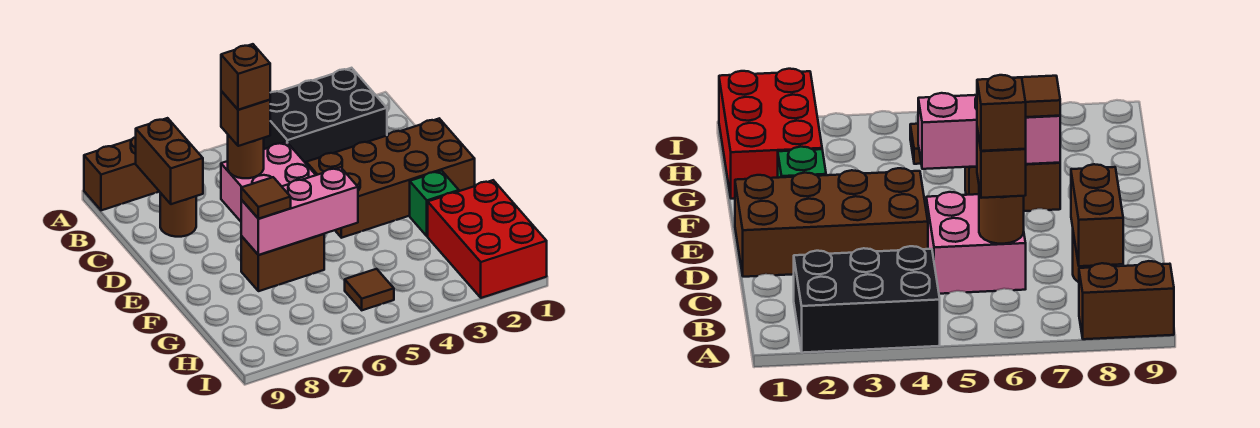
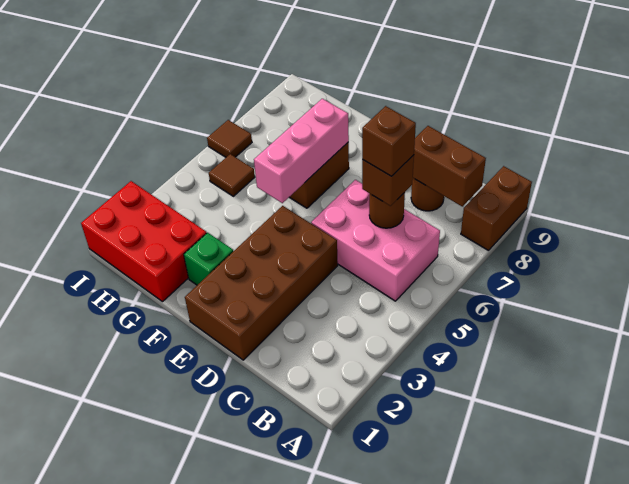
black 2x3 brick [264,68,387,163] -> none
pink 2x2 brick [221,142,315,221] -> pink 2x3 brick [311,180,440,301]
brown 1x1 tile [241,177,291,219] -> brown 1x1 tile moved to [207,120,252,157]

